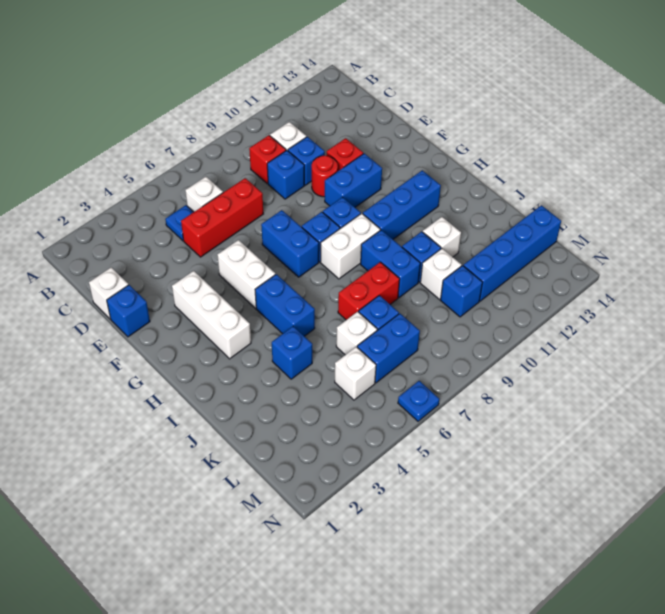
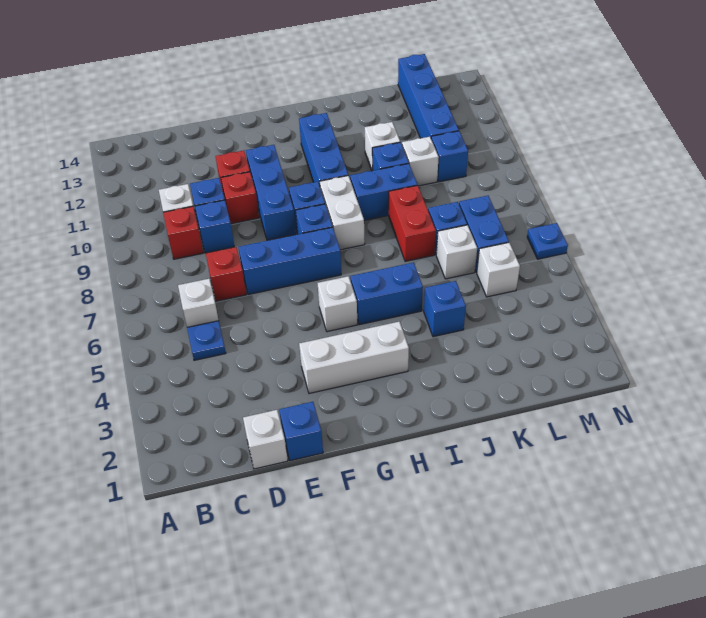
red 1x3 brick [181,178,263,257] -> red 1x1 brick [206,247,246,301]
red 1x1 round brick [312,156,338,197] -> red 1x1 brick [221,172,259,224]
white 1x2 brick [217,240,275,308] -> white 1x1 brick [318,276,358,332]
blue 1x2 brick [261,210,319,277] -> blue 1x3 brick [238,227,341,295]
blue 1x2 brick [325,153,382,207] -> blue 1x3 brick [246,145,296,240]

